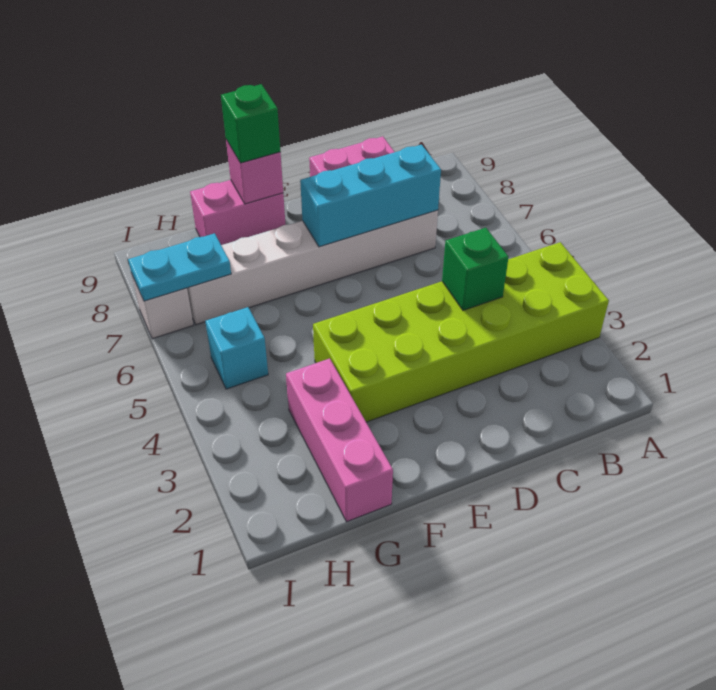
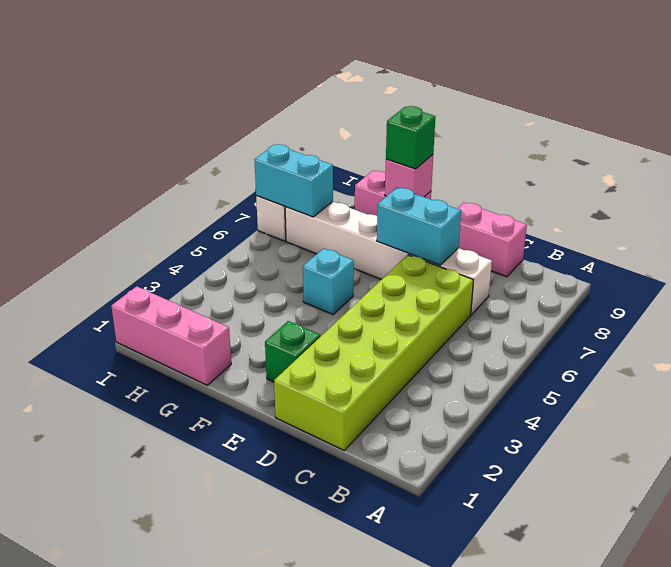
lime 2x6 brick [313,242,609,422] -> lime 2x6 brick turned to [274,255,473,450]
green 1x1 brick [442,228,509,310] -> green 1x1 brick moved to [265,321,320,382]
cyan 1x3 brick [300,145,441,247] -> cyan 1x2 brick [377,188,461,265]
pink 1x3 brick [286,358,393,522] -> pink 1x3 brick turned to [111,286,231,385]
cyan 1x1 brick [205,307,268,389] -> cyan 1x1 brick moved to [303,249,354,314]
cyan 1x2 plate [128,233,231,301] -> cyan 1x2 brick [255,144,333,217]

